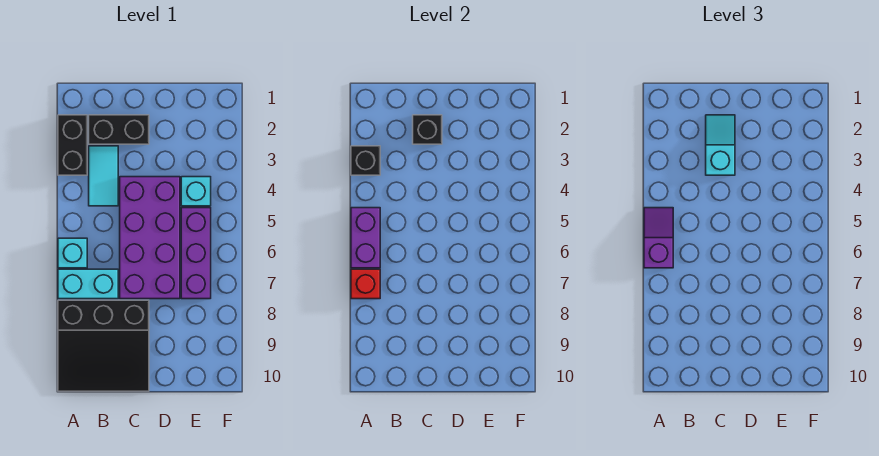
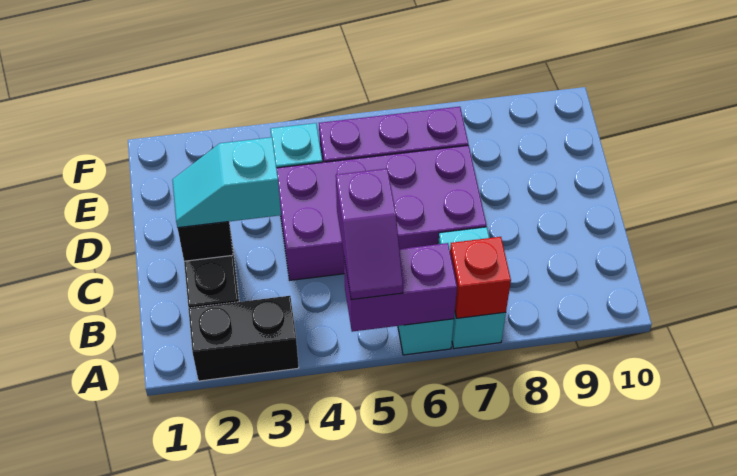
black 1x1 brick [351,146,380,175] -> none
purple 1x2 slope [644,208,673,268] -> purple 1x2 slope turned to [336,169,403,300]
black 3x3 slope [58,300,149,391] -> none
cyan 1x2 tile [89,146,118,206] -> none

